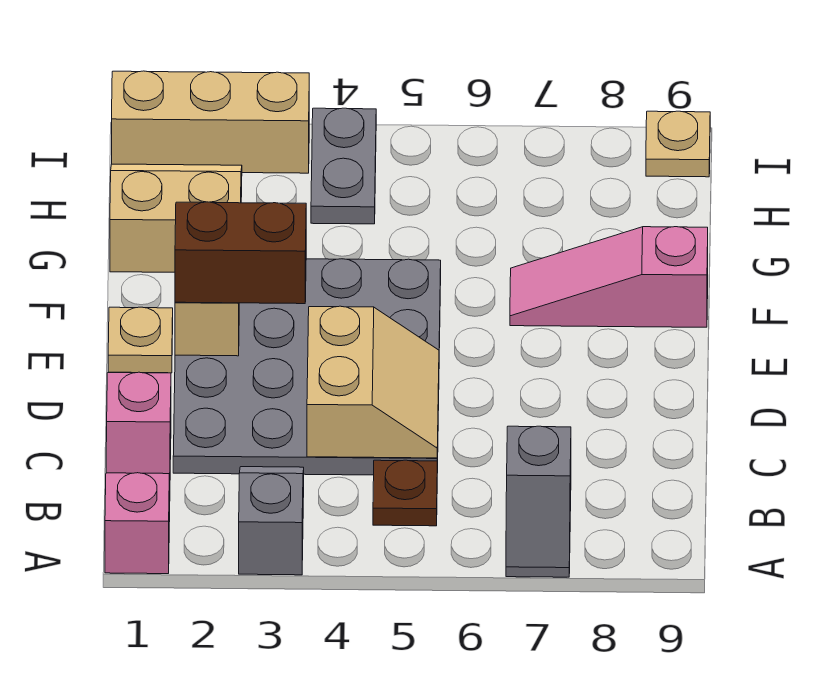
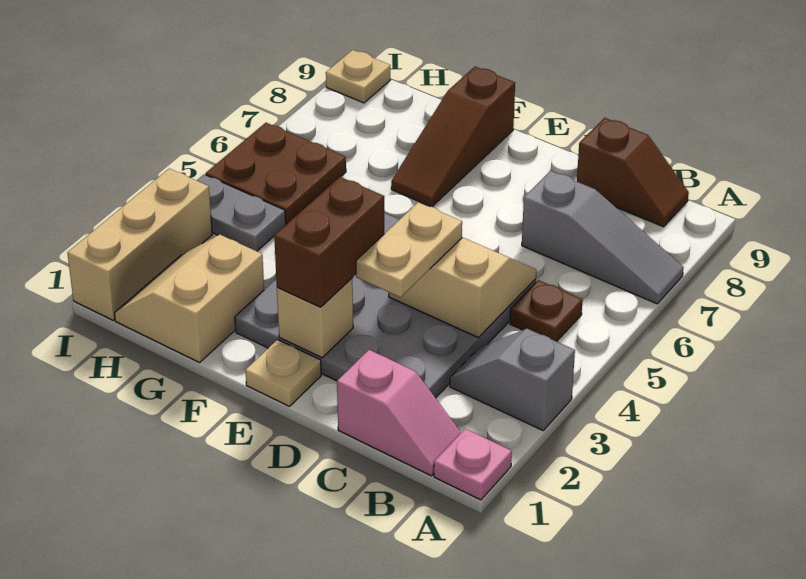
pink 1x1 brick [105,473,169,574] -> pink 1x1 plate [434,429,512,500]
grey 1x2 slope [506,426,571,577] -> grey 1x3 slope [522,171,684,304]
none -> brown 1x2 slope [577,118,689,227]
none -> tan 1x2 plate [356,202,462,297]
pink 1x3 slope [510,227,708,327] -> brown 1x3 slope [391,67,515,207]
none -> brown 2x2 plate [206,123,346,224]

